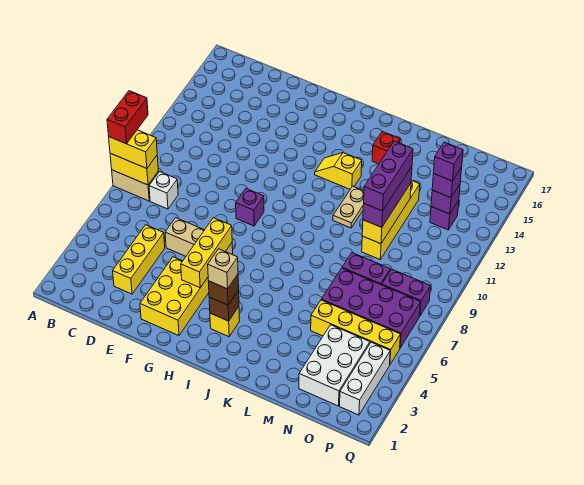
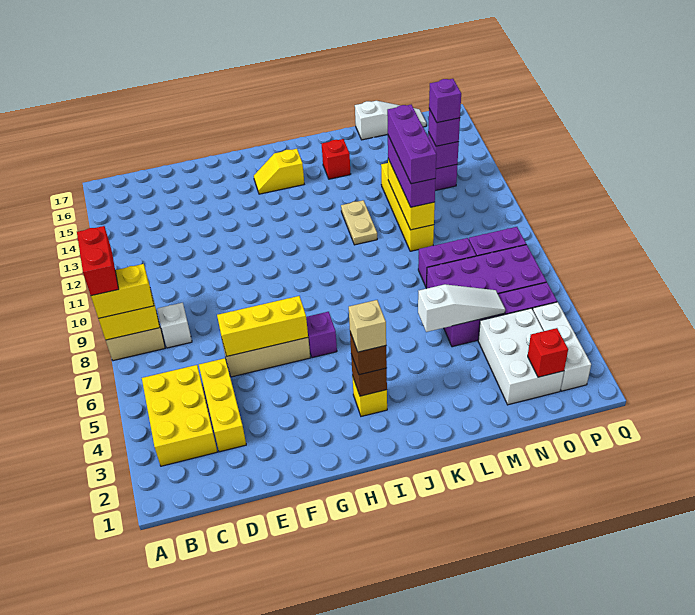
yellow 2x3 brick [140,257,209,336] -> yellow 2x3 brick moved to [142,365,217,466]
yellow 1x3 brick [181,218,232,288] -> yellow 1x3 brick turned to [217,296,308,356]
purple 1x1 brick [236,189,264,226] -> purple 1x1 brick moved to [306,312,337,358]
yellow 1x2 slope [315,153,362,189] -> yellow 1x2 slope moved to [254,149,304,194]
none -> white 1x3 slope [418,284,505,332]
yellow 1x4 brick [311,300,400,364] -> purple 1x4 brick [444,282,557,347]
none -> white 1x3 slope [355,101,426,140]
none -> red 1x1 brick [528,328,568,377]

